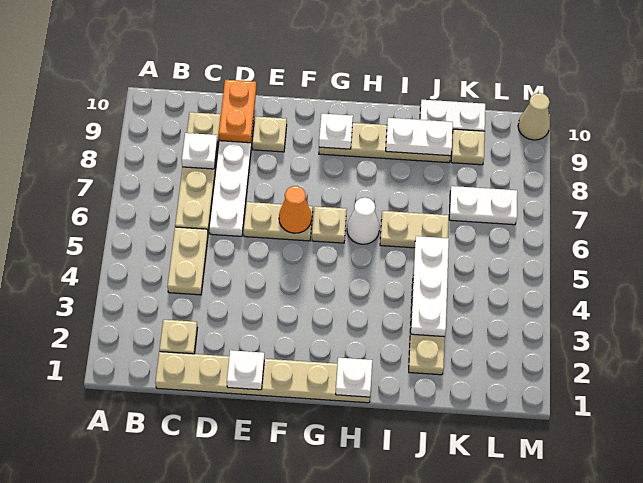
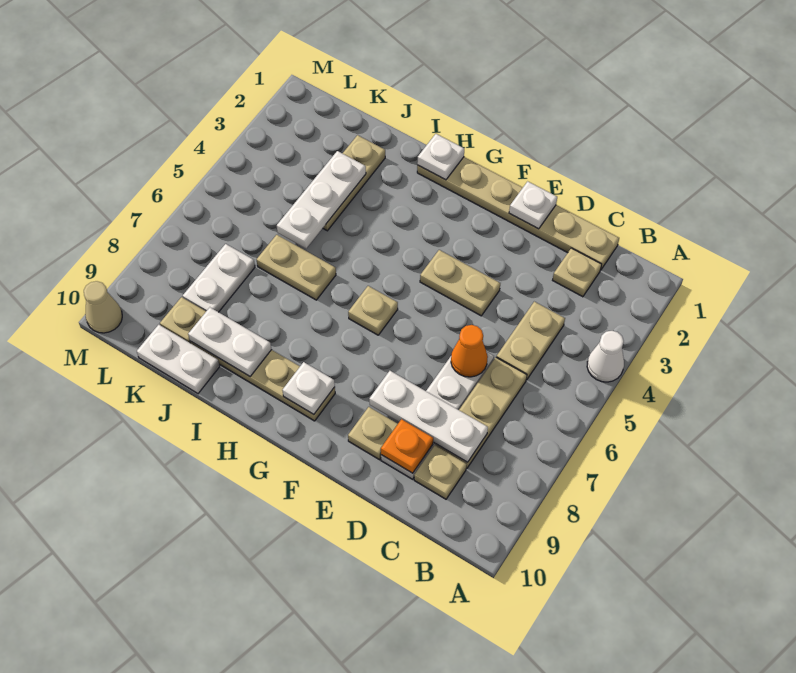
white 1x1 plate [182,133,217,169] -> white 1x3 plate [369,371,488,462]
orange 1x2 plate [219,80,256,143] -> orange 1x1 plate [381,419,433,473]
tan 1x2 plate [244,202,313,241] -> tan 1x2 plate moved to [420,250,500,316]
orange 1x1 cone [279,186,312,233] -> orange 1x1 cone moved to [451,325,488,377]
white 1x1 cone [347,197,379,244] -> white 1x1 cone moved to [587,331,624,382]
white 1x2 plate [449,186,517,225] -> white 1x2 plate turned to [183,244,255,312]

